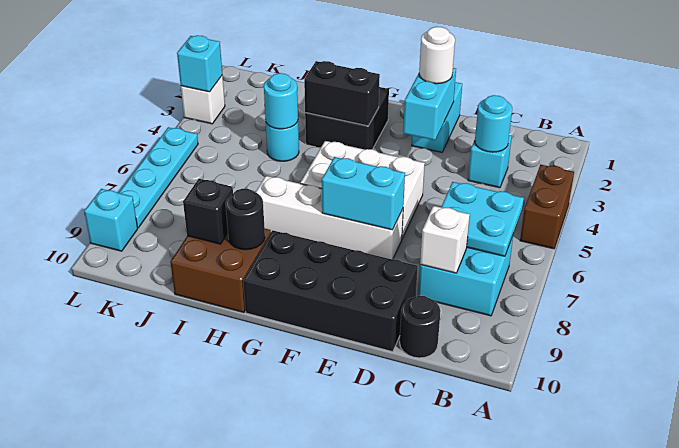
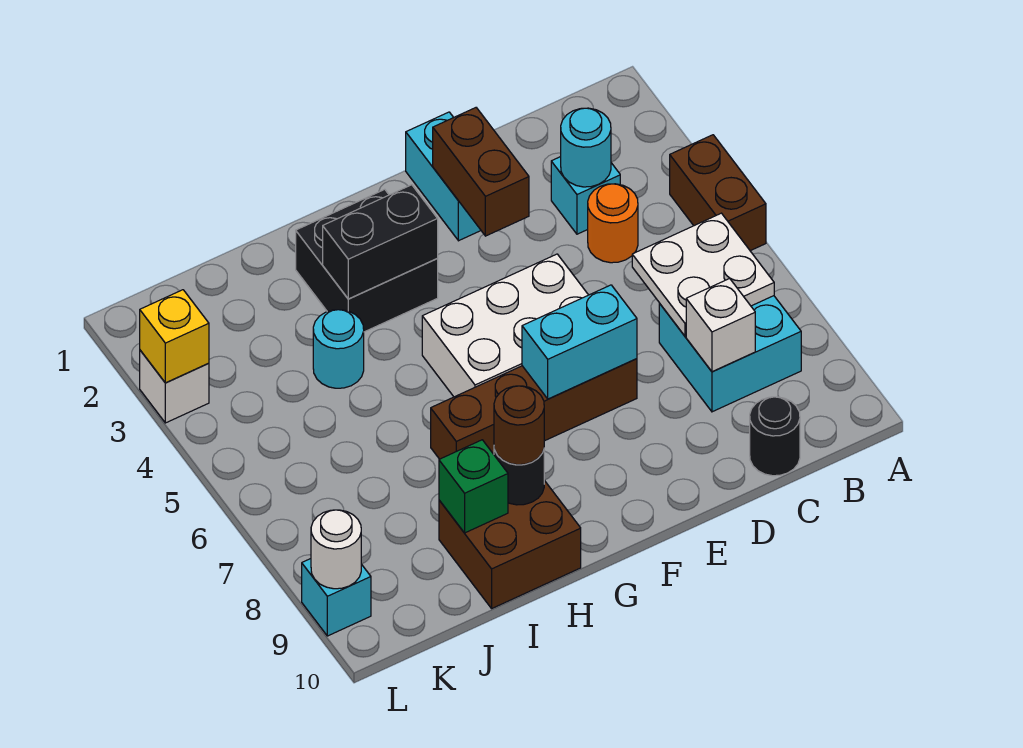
cyan 2x2 plate [441,182,524,256] -> white 2x2 plate [632,213,774,336]
none -> orange 1x1 round brick [588,184,638,263]
black 2x4 brick [243,230,418,352] -> none
cyan 1x2 brick [403,68,456,140] -> brown 1x2 brick [433,108,529,236]
white 1x1 round brick [419,27,455,84] -> white 1x1 round brick moved to [311,510,361,589]
white 1x4 brick [256,176,403,259] -> brown 1x4 brick [431,359,637,459]
none -> brown 1x1 round brick [494,386,544,465]
cyan 1x1 round brick [264,73,298,129] -> none
black 1x1 brick [183,179,233,244] -> green 1x1 brick [439,440,508,533]
cyan 1x1 brick [177,35,222,92] -> yellow 1x1 brick [140,290,209,383]
cyan 1x4 plate [119,127,198,228] -> none

